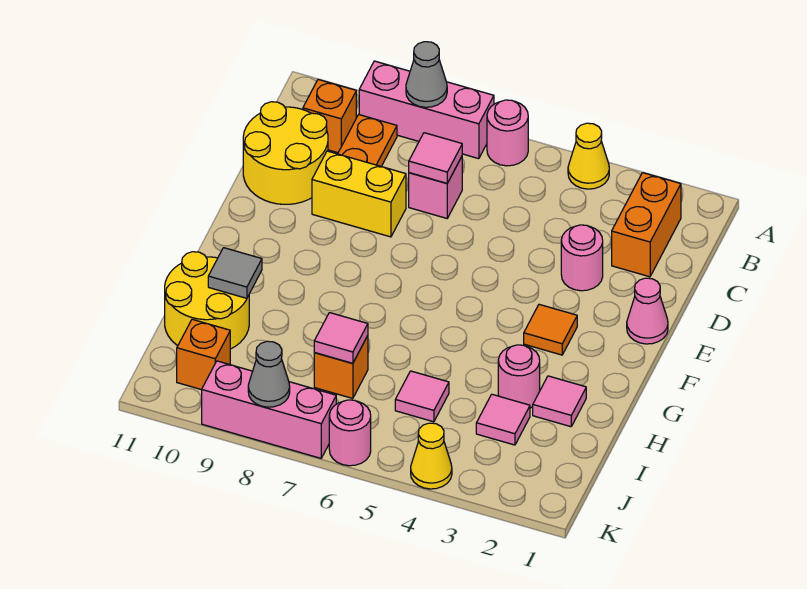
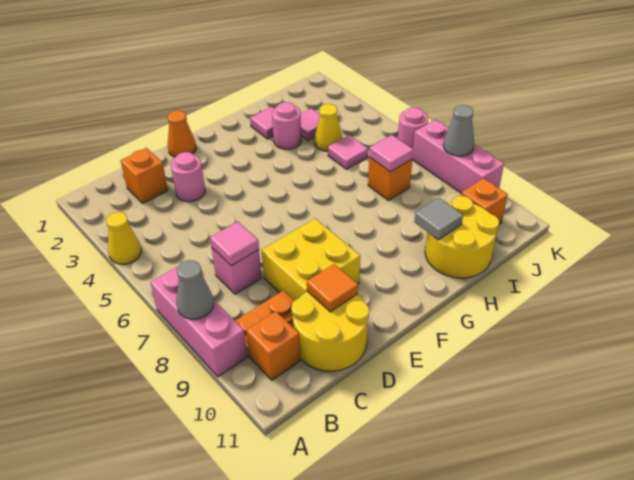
pink 1x1 round brick [487,100,528,166] -> none
orange 1x2 brick [612,173,681,277] -> orange 1x1 brick [121,148,168,203]
yellow 1x2 brick [312,151,406,237] -> yellow 2x2 brick [261,218,360,300]
pink 1x1 cone [627,278,668,344] -> orange 1x1 cone [168,110,196,157]
orange 1x1 tile [524,304,577,355] -> orange 1x1 tile moved to [307,264,358,312]
yellow 1x1 cone [411,423,452,489] -> yellow 1x1 cone moved to [315,104,342,151]

